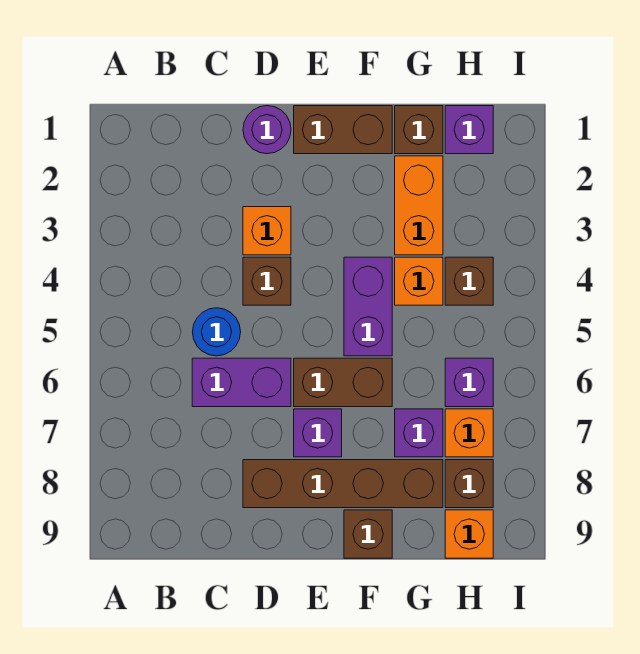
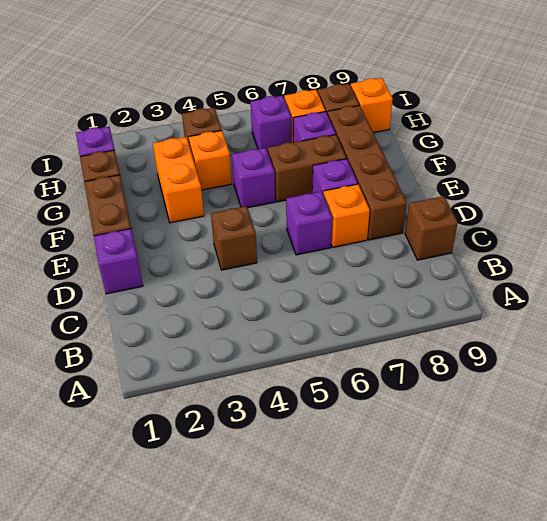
blue 1x1 round brick [193,308,241,356] -> none
purple 1x2 brick [192,358,291,407] -> purple 1x1 brick [286,191,332,255]
purple 1x1 round brick [243,106,291,154] -> purple 1x1 brick [94,229,143,294]
orange 1x1 brick [243,207,291,255] -> orange 1x1 brick moved to [323,184,370,247]
brown 1x2 brick [294,358,392,407] -> brown 1x2 brick turned to [268,135,346,202]
purple 1x2 brick [344,257,392,356] -> purple 1x1 brick [232,148,275,208]
brown 1x1 brick [344,510,392,558] -> brown 1x1 brick moved to [405,196,458,260]
orange 1x2 brick [395,156,443,255] -> orange 1x2 brick turned to [153,137,204,223]

